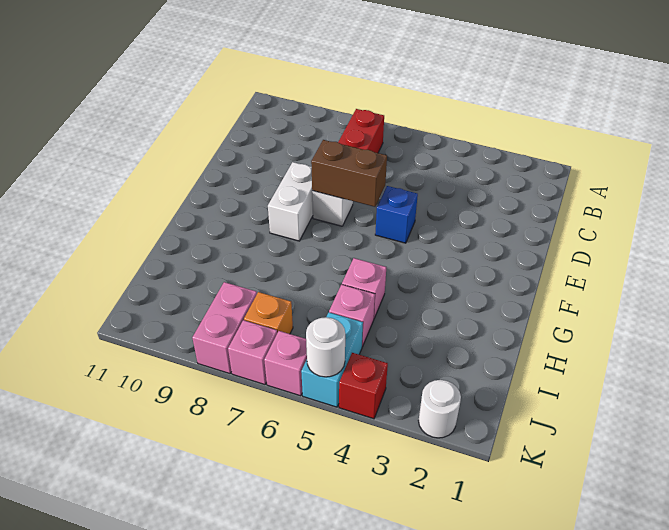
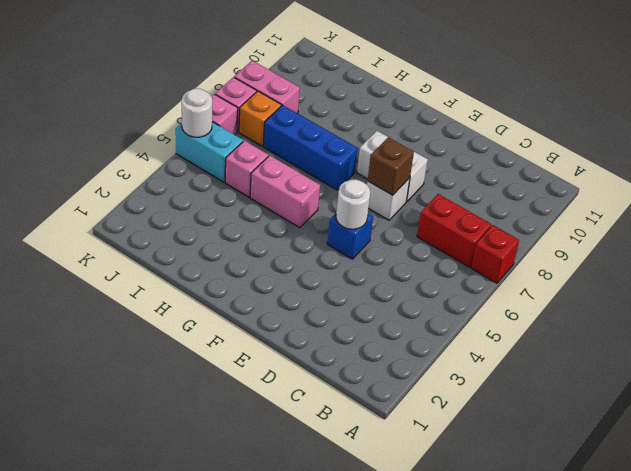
brown 1x2 brick [311,140,387,207] -> brown 1x1 brick [368,137,414,195]
none -> blue 1x3 brick [263,105,357,190]
pink 1x1 brick [342,258,386,318] -> pink 1x2 brick [250,156,320,228]
white 1x1 round brick [418,380,461,438] -> white 1x1 round brick moved to [336,179,370,229]
red 1x1 brick [339,353,388,419] -> red 1x1 brick moved to [471,225,519,283]

